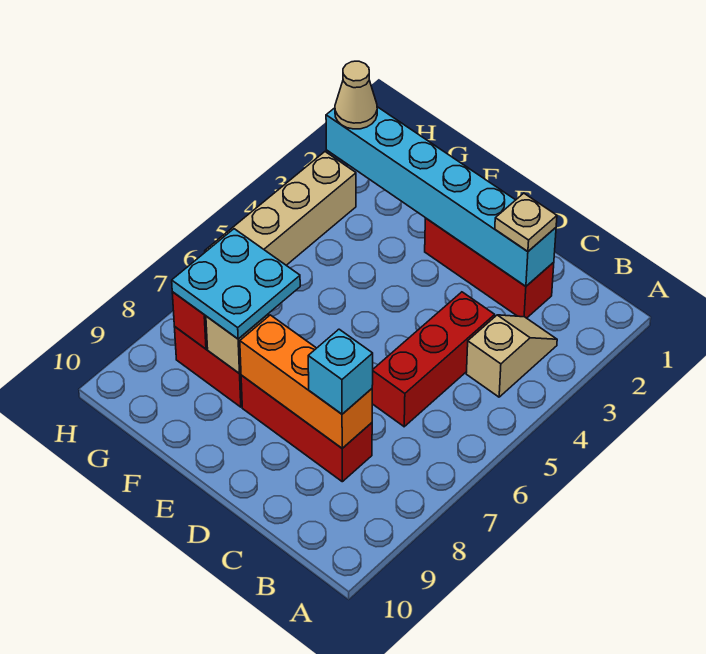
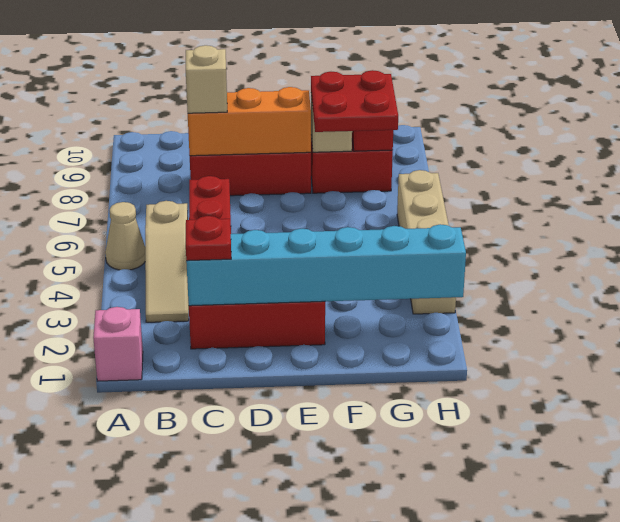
none -> pink 1x1 brick [93,307,143,381]
tan 1x2 slope [466,315,557,397] -> tan 1x3 slope [145,201,189,322]
tan 1x1 plate [495,193,557,251] -> red 1x1 plate [186,216,231,261]
cyan 1x1 brick [308,329,373,414] -> tan 1x1 brick [186,45,227,113]
cyan 2x2 plate [172,229,300,339] -> red 2x2 plate [311,70,398,132]
tan 1x1 cone [335,61,377,129] -> tan 1x1 cone moved to [105,202,145,270]

